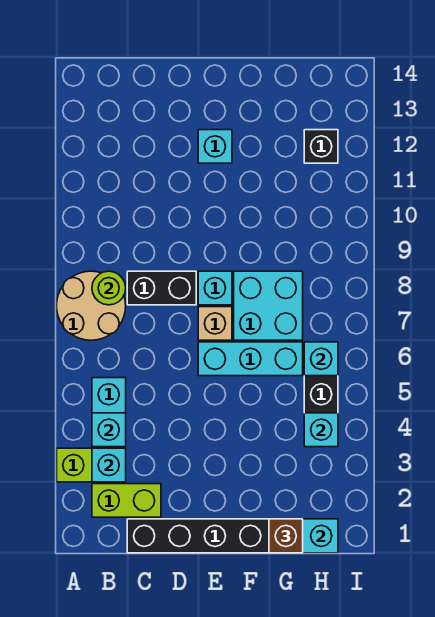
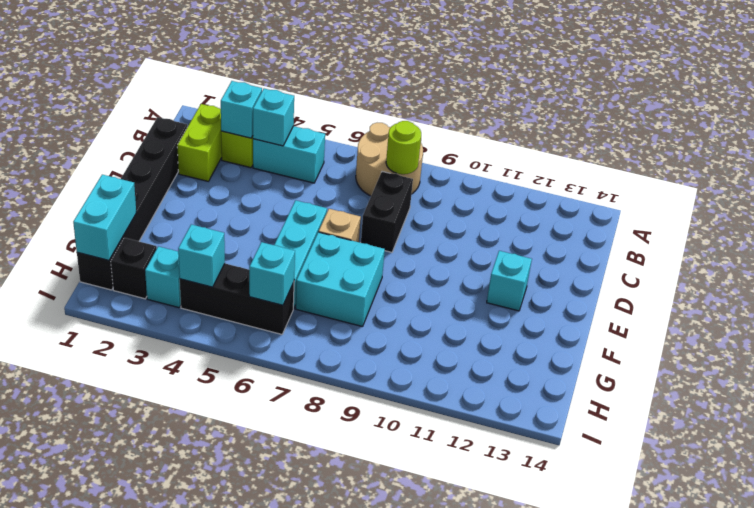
cyan 1x1 brick [198,271,232,305] -> cyan 1x1 brick moved to [145,246,181,308]
brown 1x1 brick [269,519,303,553] -> none
black 1x1 brick [304,130,338,163] -> black 1x1 brick moved to [111,238,157,299]

